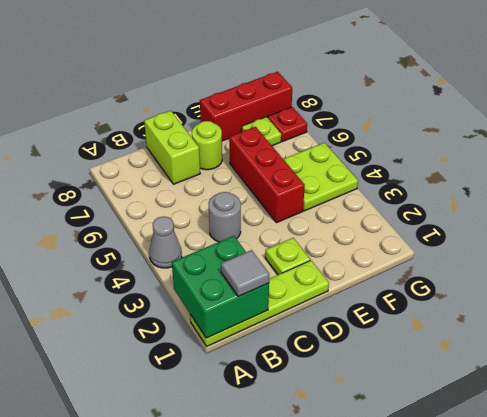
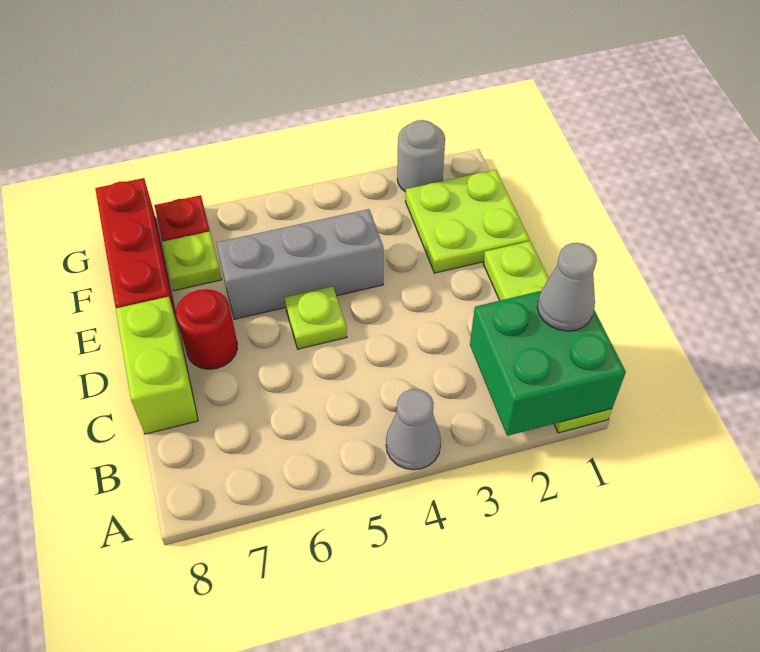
grey 1x1 tile [221,250,269,296] -> grey 1x1 cone [537,243,597,331]
grey 1x1 round brick [209,192,241,242] -> grey 1x1 round brick moved to [397,120,445,192]
lime 1x2 brick [144,111,200,184] -> lime 1x2 brick turned to [116,297,198,434]
lime 1x1 plate [265,238,310,275] -> lime 1x1 plate moved to [285,286,347,349]
lime 1x1 round brick [192,121,222,170] -> red 1x1 round brick [176,289,238,369]
red 1x3 brick [229,127,305,223] -> grey 1x3 brick [217,209,383,319]
lime 2x2 plate [283,143,358,211] -> lime 2x2 plate moved to [405,170,530,273]

